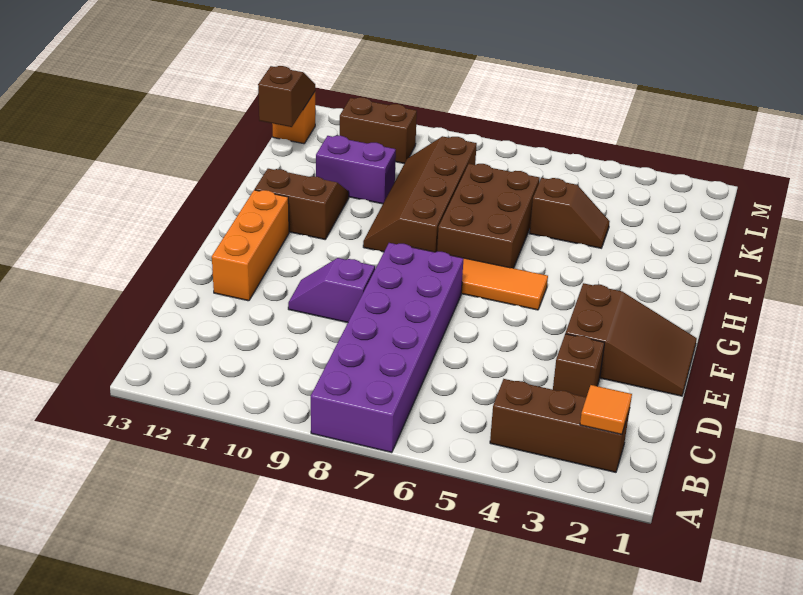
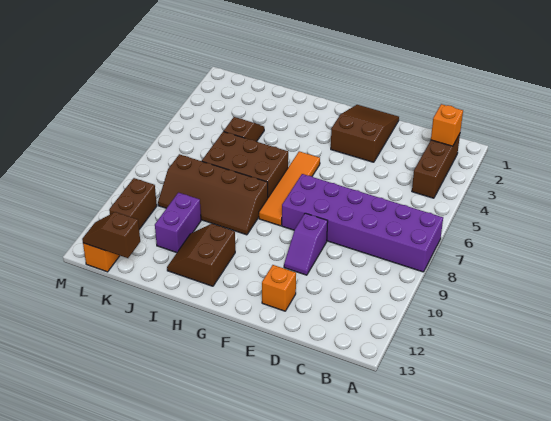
orange 1x1 tile [580,385,632,434] -> orange 1x1 brick [431,104,463,146]
brown 1x1 brick [553,334,605,397] -> none
orange 1x3 brick [212,190,289,301] -> orange 1x1 brick [262,265,296,311]

